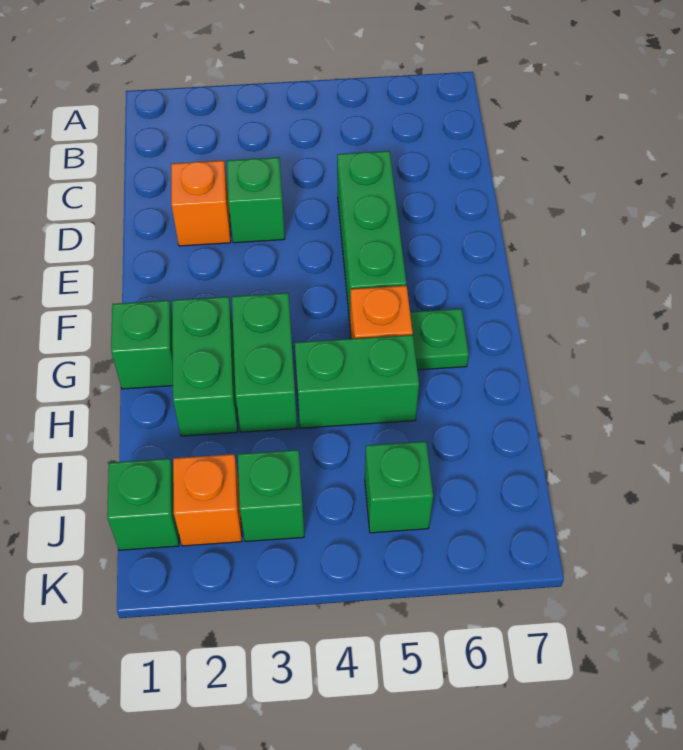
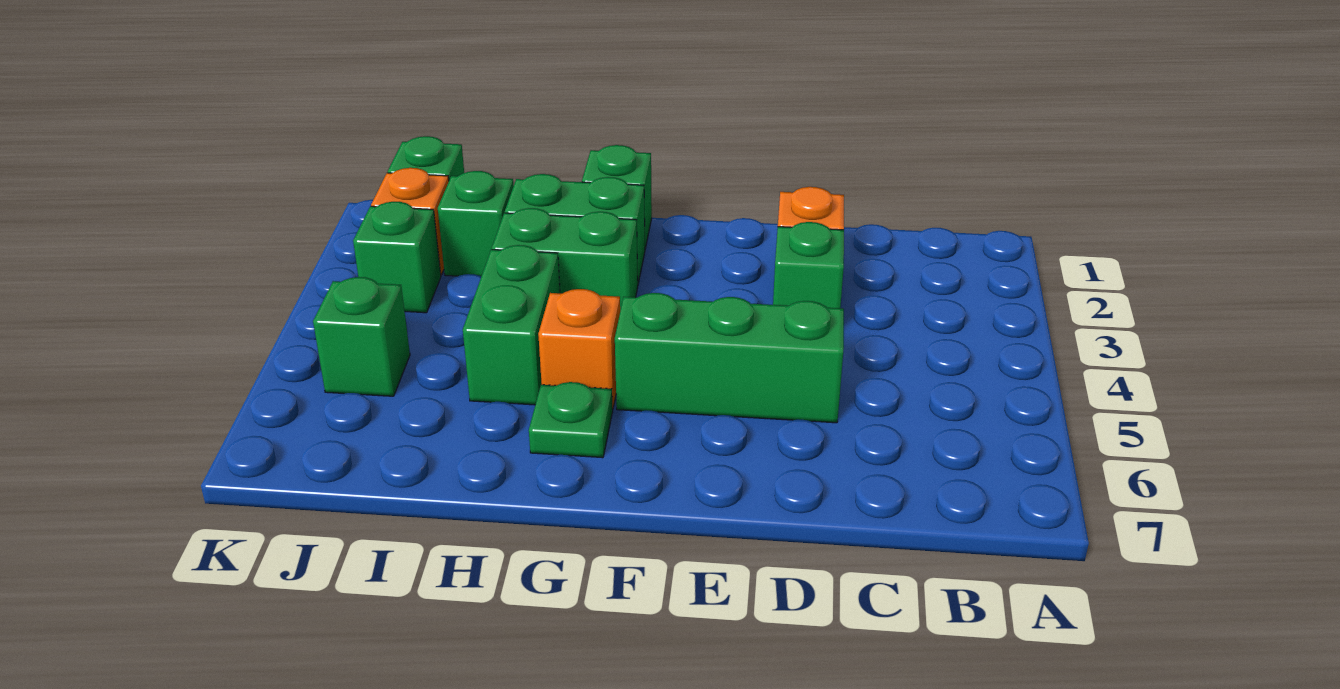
none -> green 1x1 brick [438,171,514,276]

